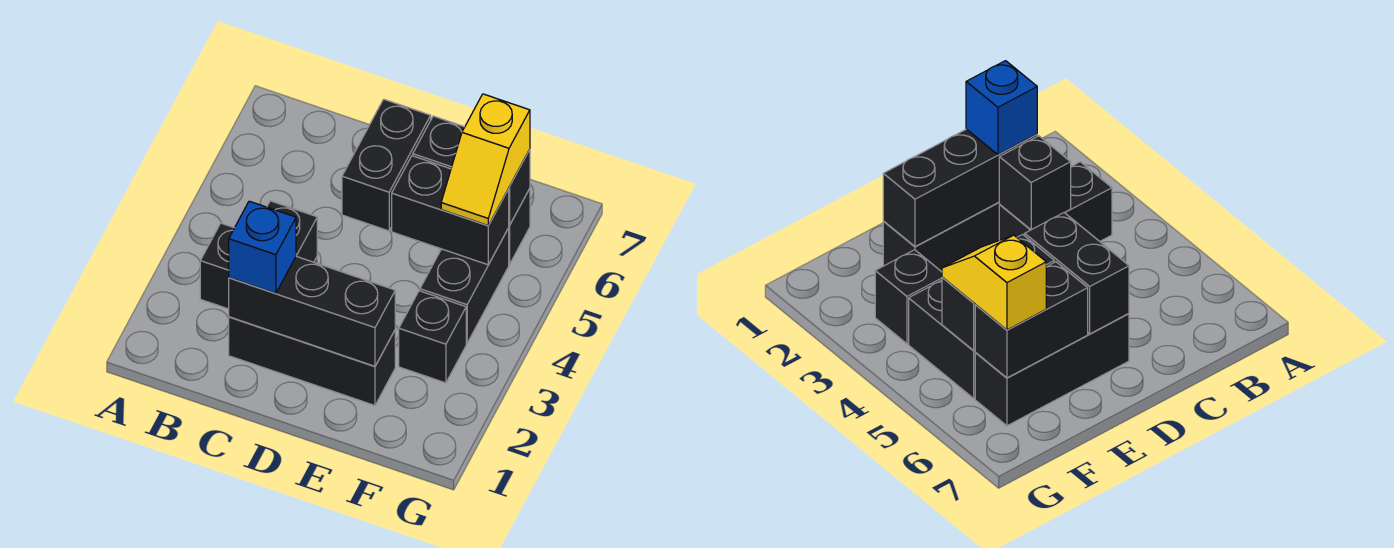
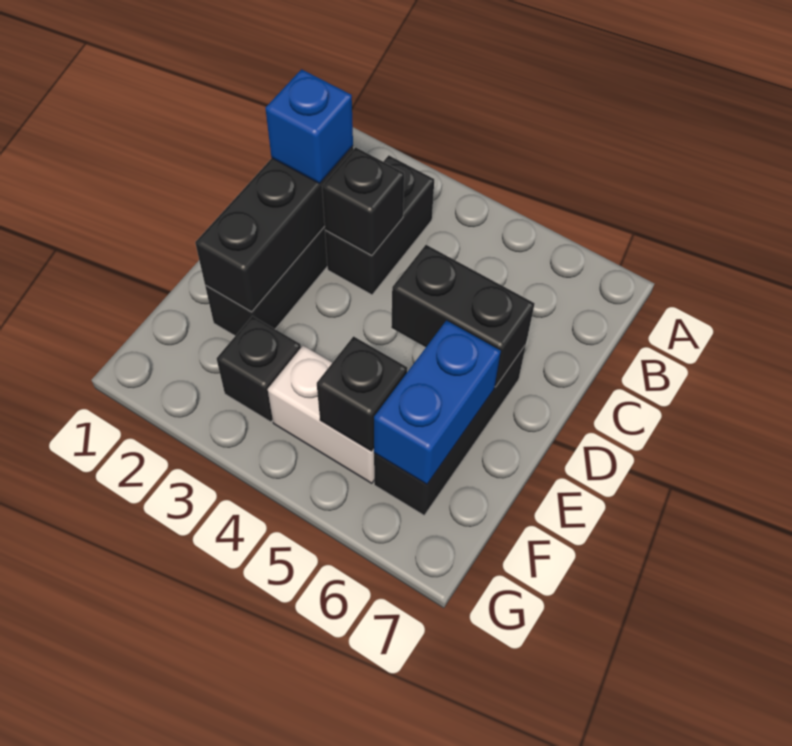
black 1x2 brick [392,156,509,265] -> black 1x1 brick [317,336,407,451]
black 1x2 brick [413,116,530,225] -> blue 1x2 brick [374,320,501,485]
black 1x2 brick [420,228,509,343] -> white 1x2 brick [268,346,374,483]
yellow 1x2 slope [441,94,530,225] -> none

